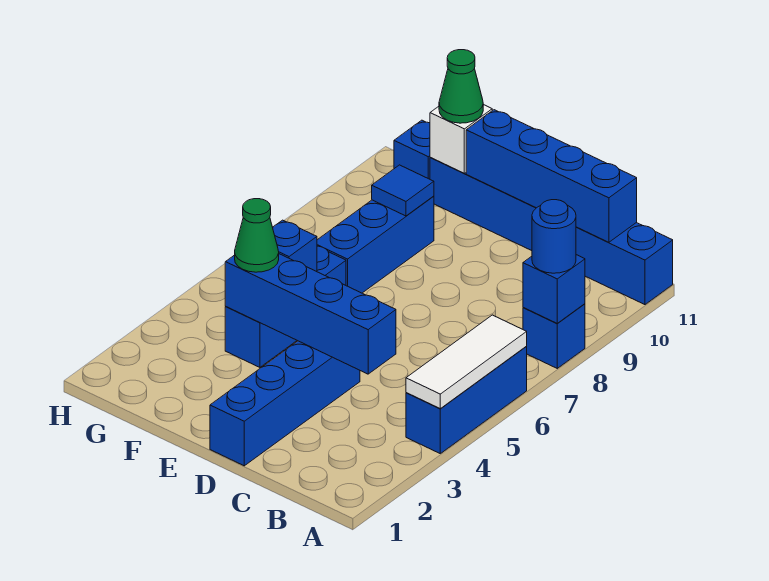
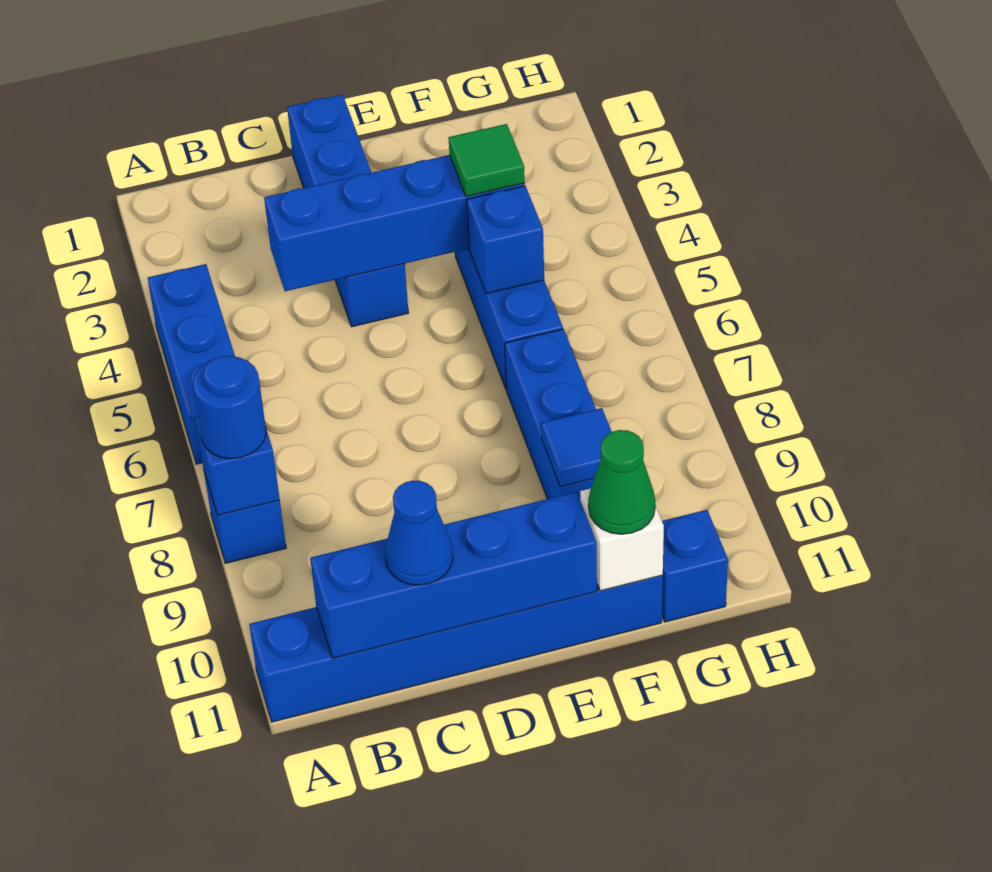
white 1x3 tile [406,315,527,408] -> none
none -> blue 1x1 cone [385,481,453,585]
green 1x1 cone [235,199,279,272] -> green 1x1 tile [448,124,525,197]

